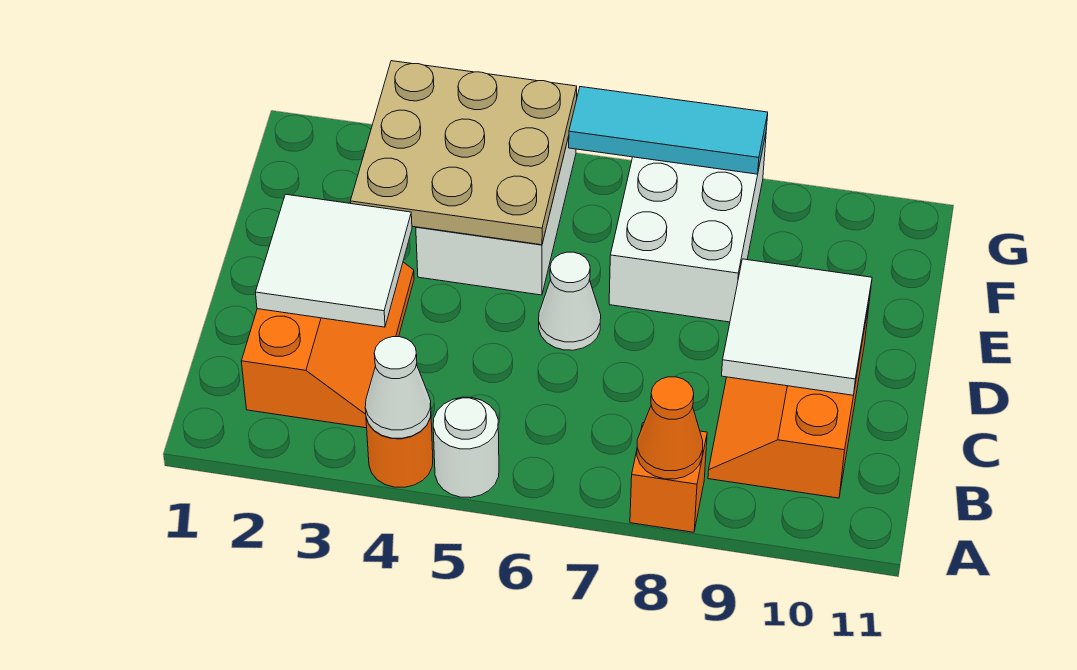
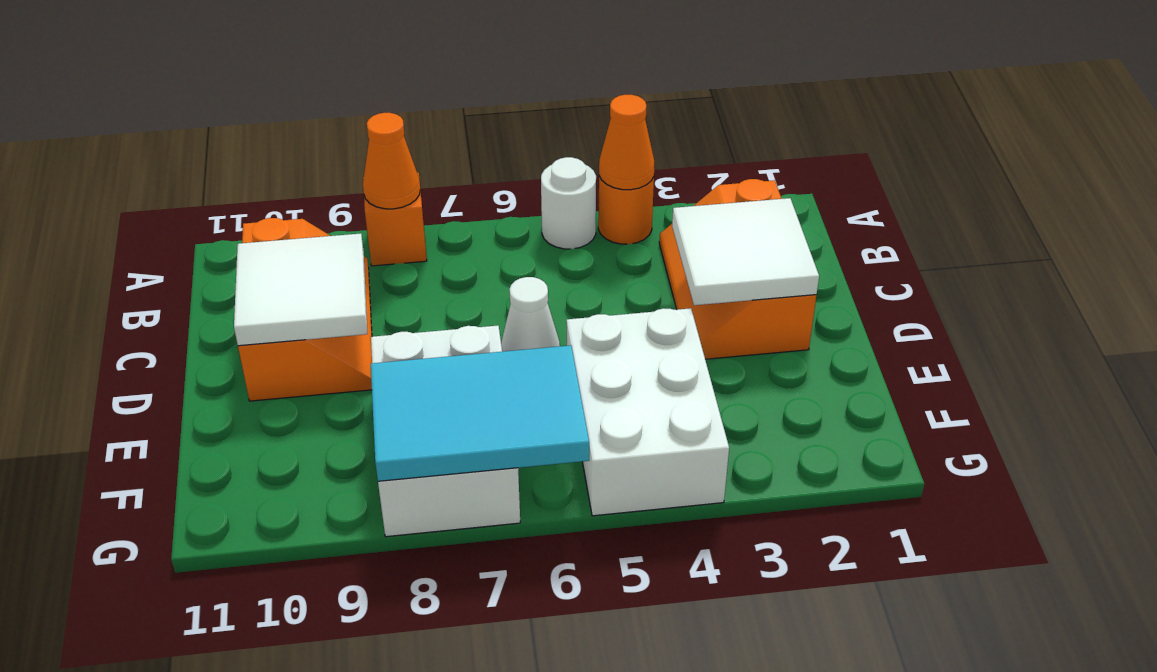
white 1x1 cone [365,337,431,438] -> orange 1x1 cone [599,95,654,190]
tan 3x3 plate [350,61,577,245] -> none
cyan 1x3 tile [569,87,768,174] -> cyan 2x3 tile [371,345,589,481]

